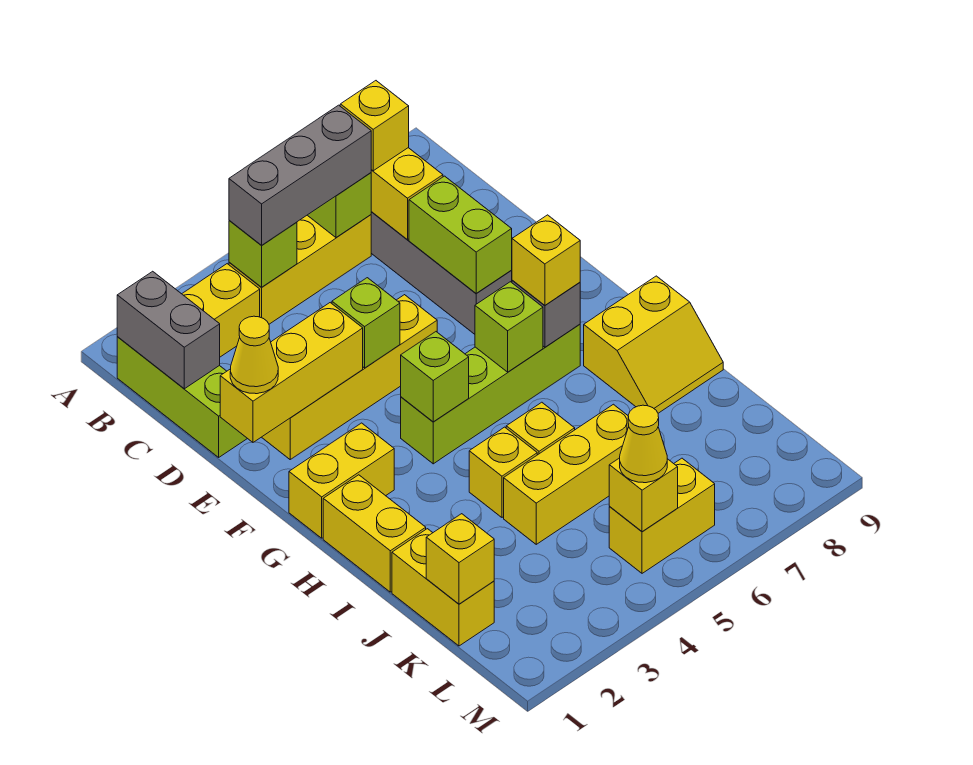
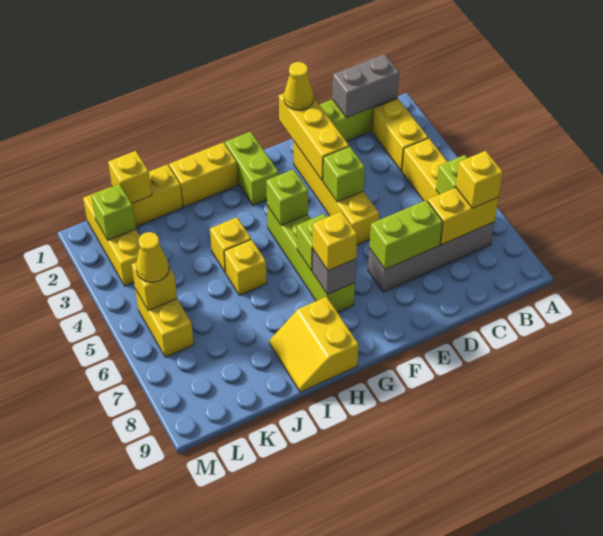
lime 1x1 brick [229,220,297,287] -> lime 1x1 brick moved to [91,184,136,240]
grey 1x3 brick [229,105,371,245] -> none
yellow 1x2 brick [289,423,394,538] -> lime 1x2 brick [225,132,279,206]
yellow 1x3 brick [504,404,629,544] -> yellow 1x3 brick moved to [83,187,140,286]

